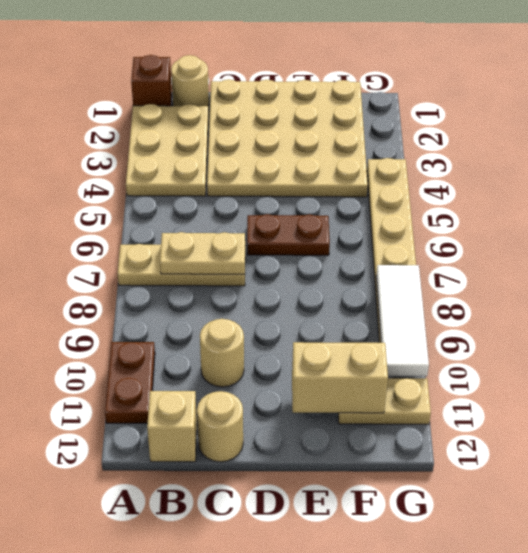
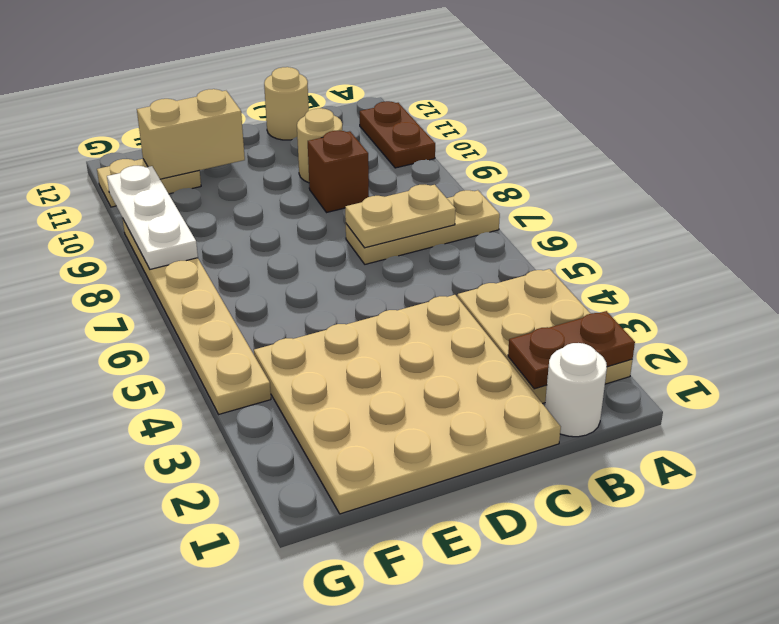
brown 1x1 brick [131,55,172,106] -> brown 1x1 brick moved to [308,131,369,213]
tan 1x1 round brick [171,55,209,106] -> white 1x1 round brick [545,343,607,437]
tan 1x1 brick [147,391,197,462] -> none
brown 1x2 plate [247,214,330,255] -> brown 1x2 plate moved to [508,311,635,389]
white 1x3 tile [376,265,429,376] -> white 1x3 plate [107,166,198,269]

